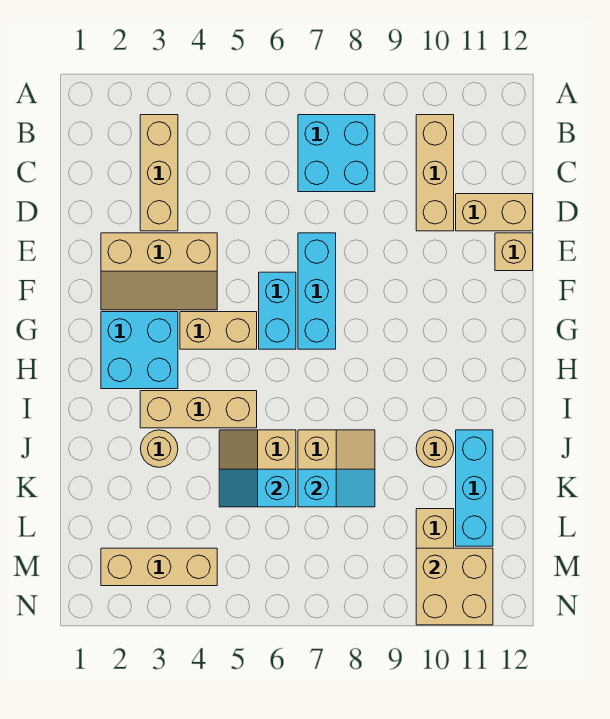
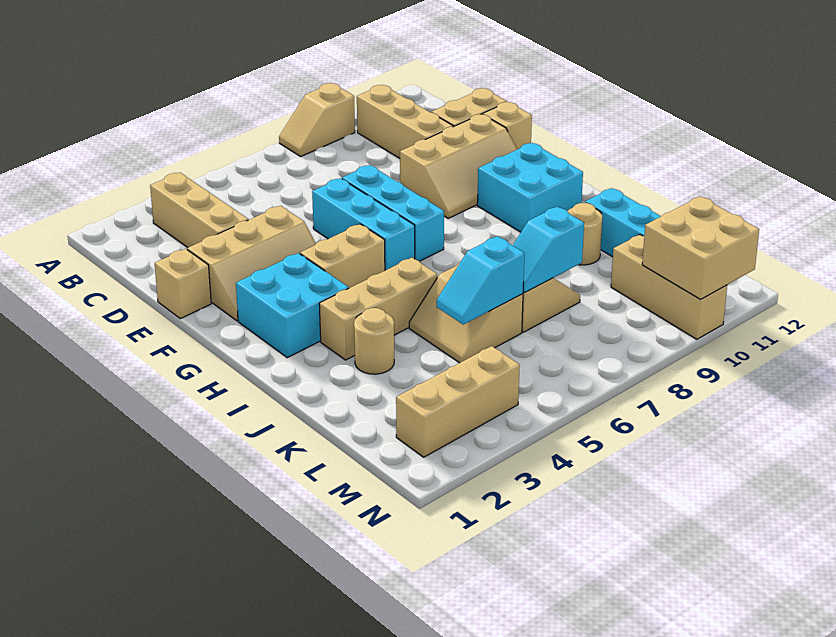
none -> tan 1x2 slope [279,83,355,156]
cyan 2x2 brick [298,115,375,192] -> cyan 2x2 brick moved to [477,143,583,232]
none -> tan 1x1 brick [155,249,211,319]
none -> tan 2x3 slope [400,114,517,218]
cyan 1x2 brick [259,272,296,349] -> cyan 1x3 brick [312,178,415,270]
cyan 1x2 slope [298,469,375,507] -> cyan 1x2 slope turned to [513,207,584,292]

